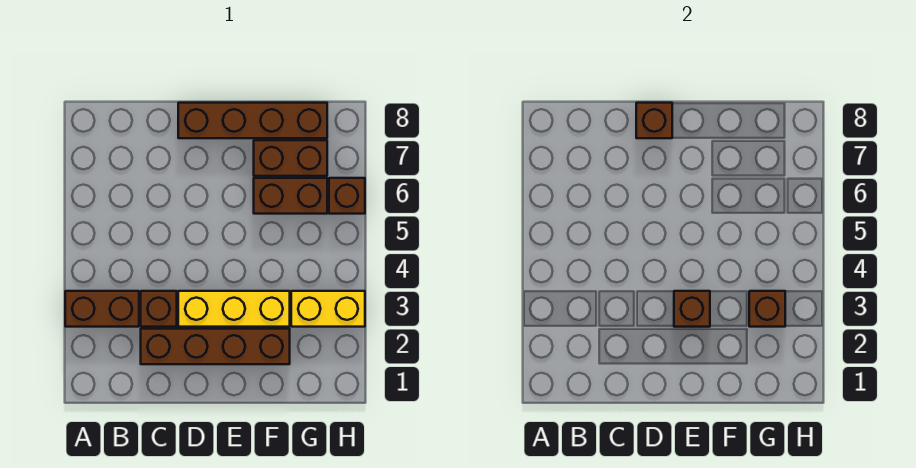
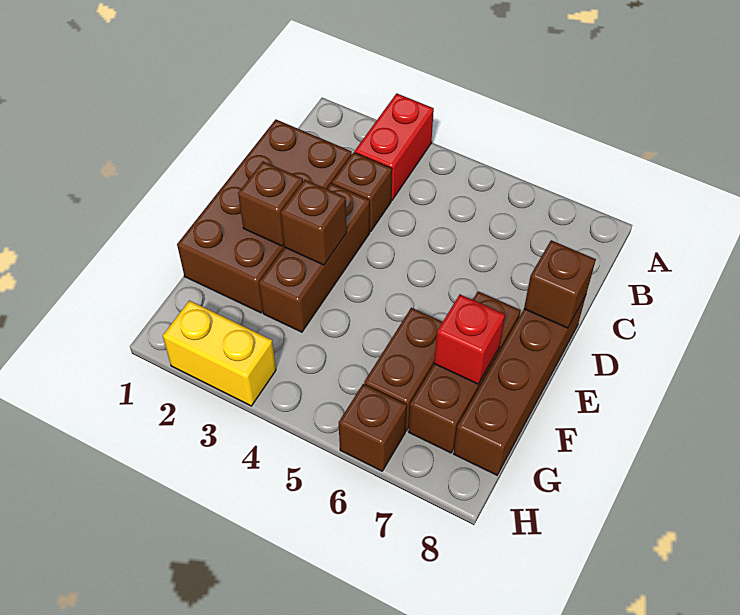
brown 1x2 brick [65,291,139,327] -> red 1x2 brick [355,93,434,201]
brown 1x4 brick [141,329,290,364] -> brown 2x4 brick [177,120,352,313]
yellow 1x3 brick [178,291,290,327] -> brown 1x3 brick [259,183,370,332]
brown 1x2 brick [254,140,327,176] -> brown 1x3 brick [408,291,521,453]
none -> red 1x1 brick [434,294,505,384]
yellow 1x2 brick [291,291,365,327] -> yellow 1x2 brick turned to [163,300,276,406]
brown 1x1 brick [749,291,785,327] -> brown 1x1 brick moved to [238,161,303,246]

